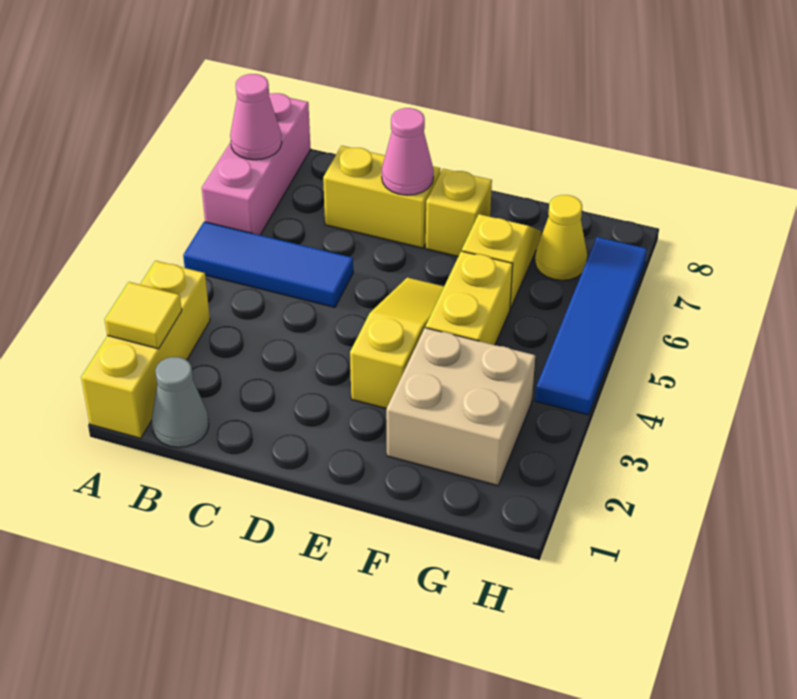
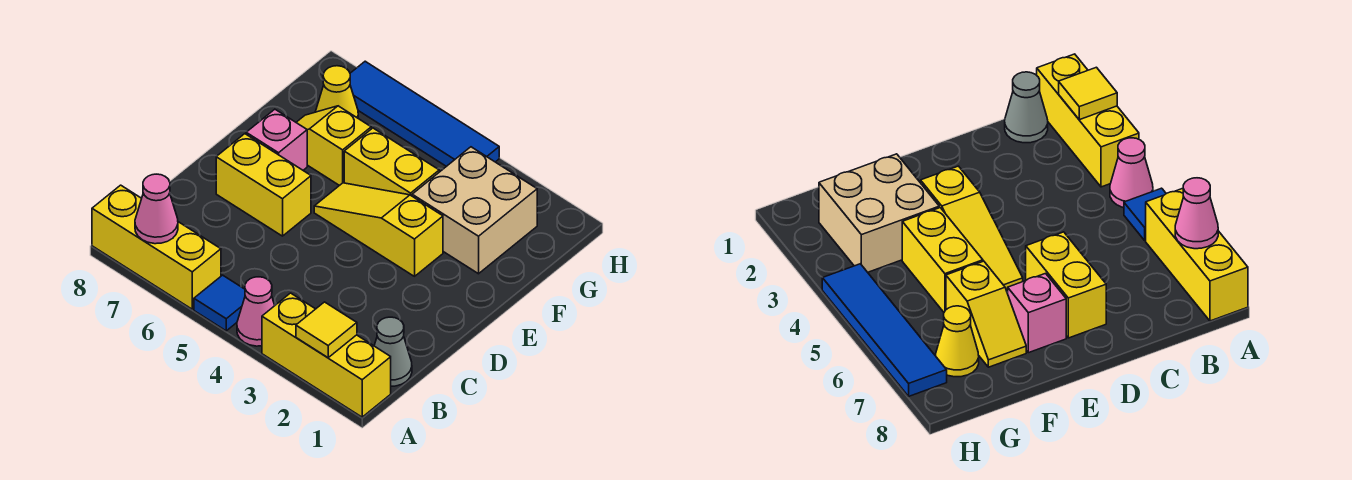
blue 1x3 tile [183,222,353,307] -> blue 1x1 tile [194,275,245,331]
pink 1x3 brick [202,93,311,235] -> yellow 1x3 brick [92,185,221,309]
yellow 1x2 brick [323,146,440,248] -> yellow 1x2 brick turned to [216,134,311,236]
pink 1x1 cone [382,108,434,195] -> pink 1x1 cone moved to [237,277,275,346]
yellow 1x1 brick [426,169,492,256] -> pink 1x1 brick [246,109,307,170]

